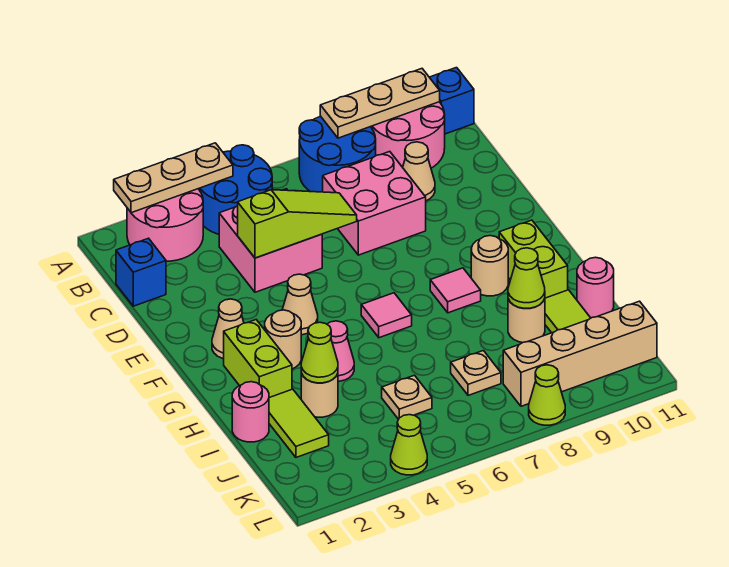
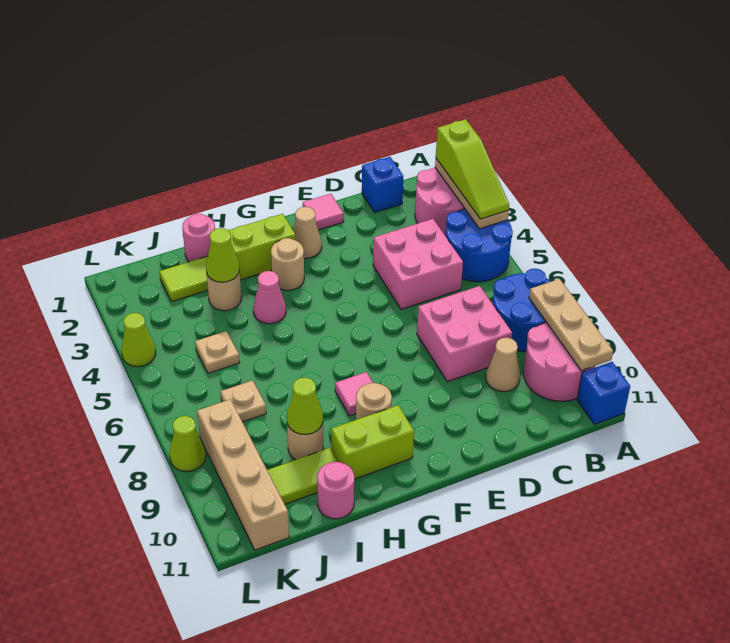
lime 1x3 slope [238,190,357,258] -> lime 1x3 slope moved to [436,119,509,219]
tan 1x1 cone [282,274,318,335] -> none
pink 1x1 tile [361,293,412,338] -> pink 1x1 tile moved to [303,194,344,230]

